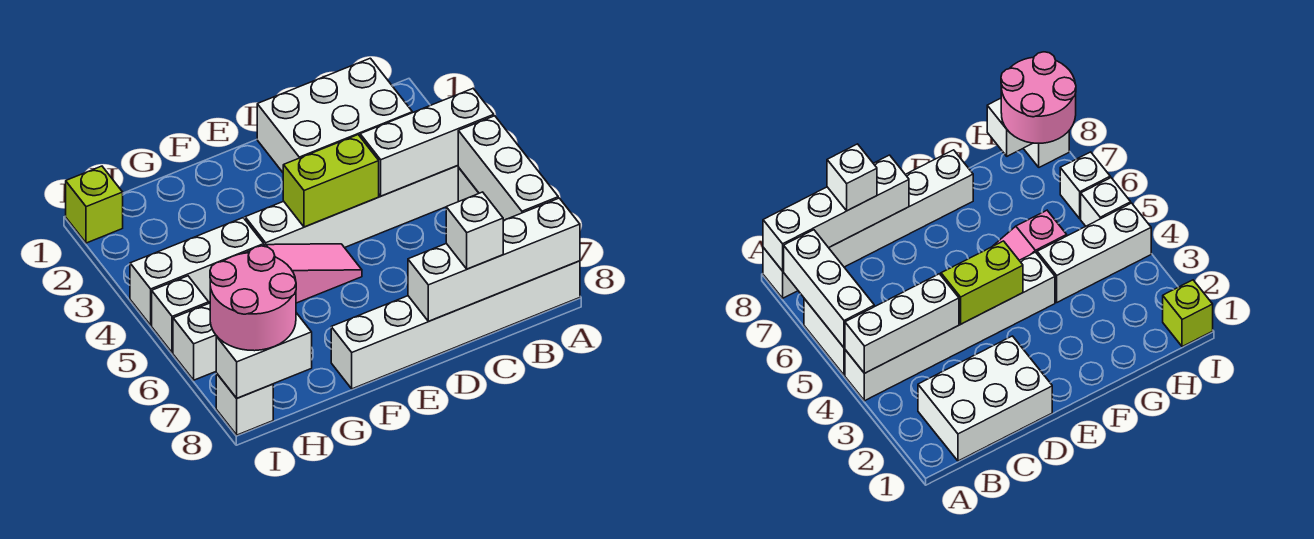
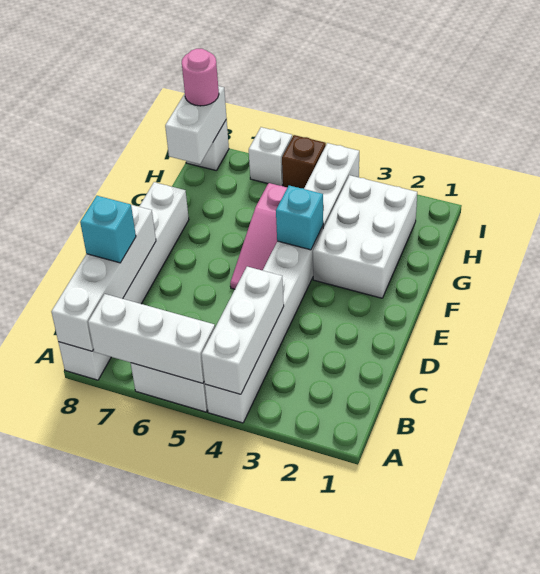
white 2x3 brick [257,58,412,172] -> white 2x3 brick moved to [313,175,417,298]
white 1x1 brick [446,192,503,269] -> cyan 1x1 brick [80,196,136,263]
lime 1x2 brick [283,135,379,227] -> none
none -> cyan 1x1 brick [276,186,323,250]
pink 2x2 round brick [210,246,296,351] -> pink 1x1 round brick [182,49,219,106]
lime 1x1 brick [66,166,123,243] -> none
white 1x1 brick [152,276,209,353] -> brown 1x1 brick [282,135,326,189]

